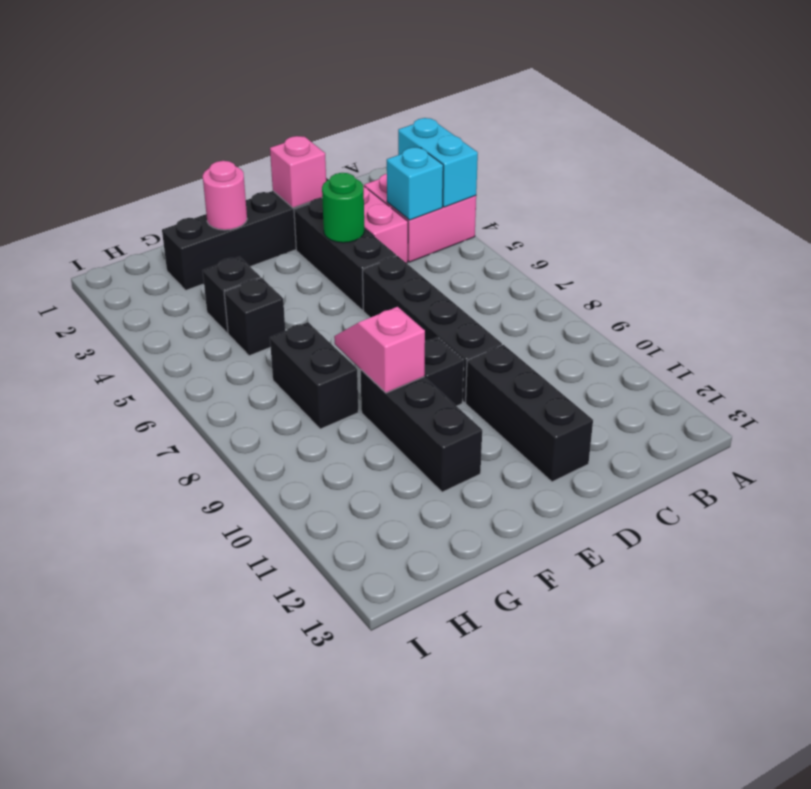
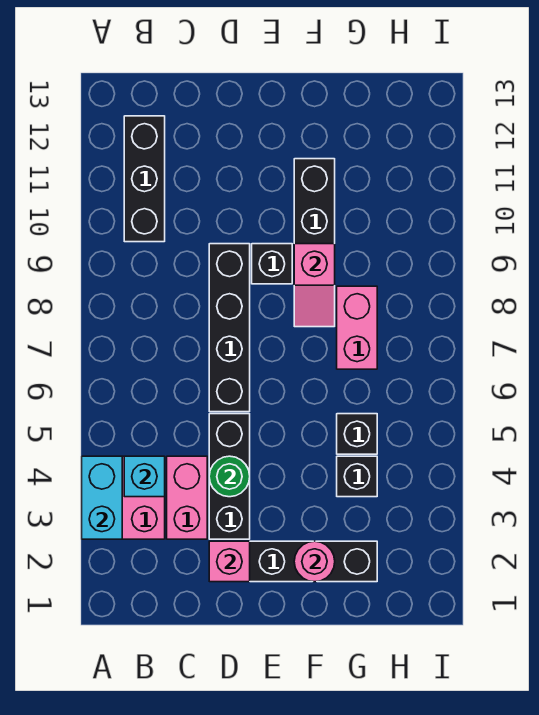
black 1x3 brick [466,345,593,482] -> black 1x3 brick moved to [124,116,165,242]
black 1x2 brick [270,322,358,429] -> pink 1x2 brick [337,286,377,369]

